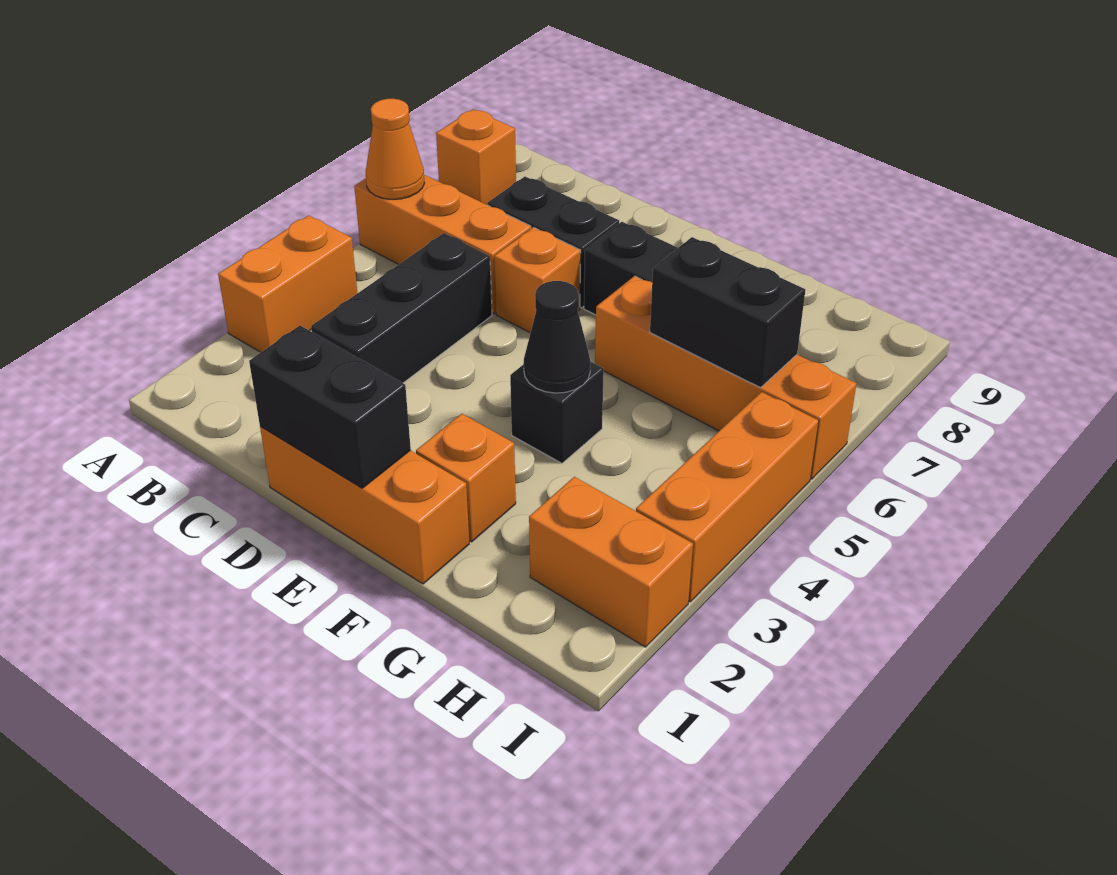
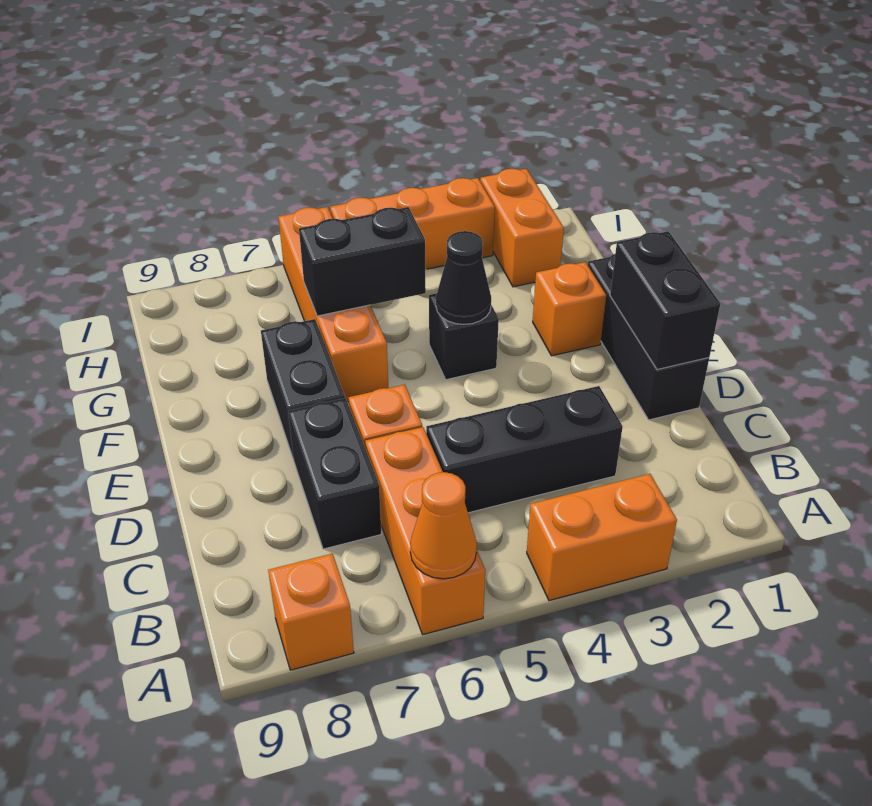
orange 1x3 brick [260,426,469,584] -> black 1x3 brick [588,254,709,420]
black 1x2 brick [650,237,805,388] -> black 1x2 brick turned to [299,207,426,316]

